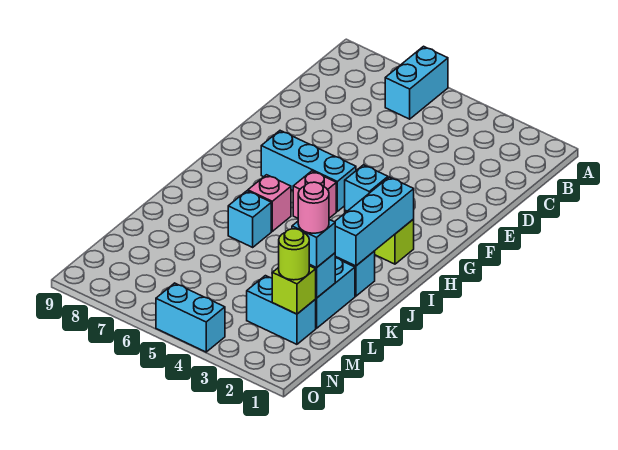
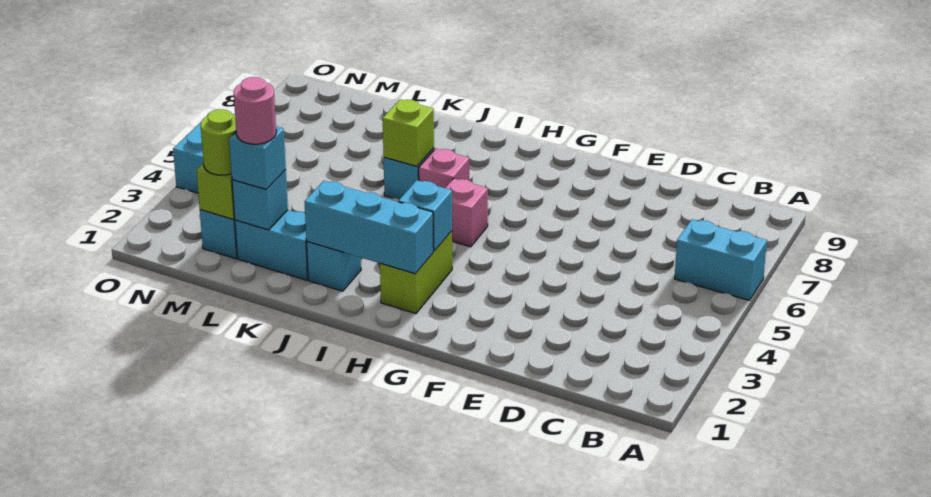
cyan 1x3 brick [261,131,356,211] -> none
none -> lime 1x1 brick [383,99,434,167]

